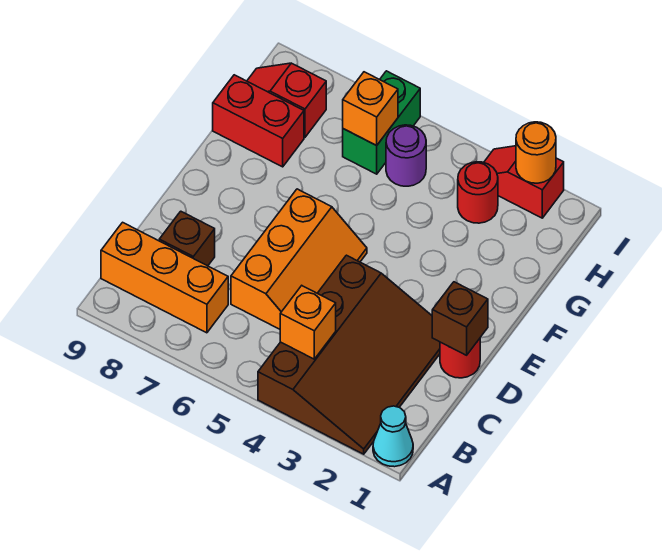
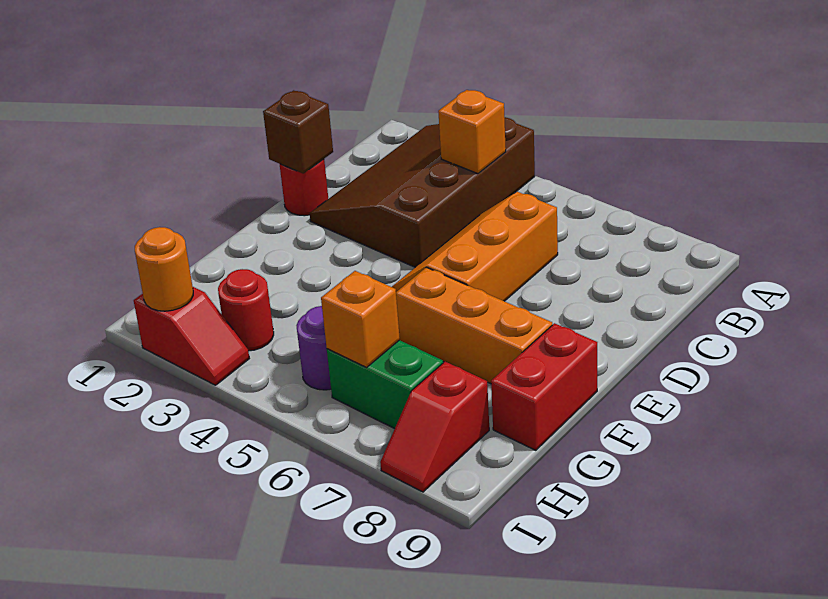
cyan 1x1 cone [373,406,413,467] -> none
orange 1x3 brick [101,222,228,333] -> orange 1x3 brick moved to [396,267,552,384]
brown 1x1 brick [159,211,215,266] -> none
red 1x2 brick [213,75,304,167] -> red 1x2 brick turned to [491,323,597,450]
green 1x2 brick [343,71,420,174] -> green 1x2 brick turned to [327,340,443,429]
red 1x2 slope [247,63,326,137] -> red 1x2 slope turned to [380,362,489,492]

